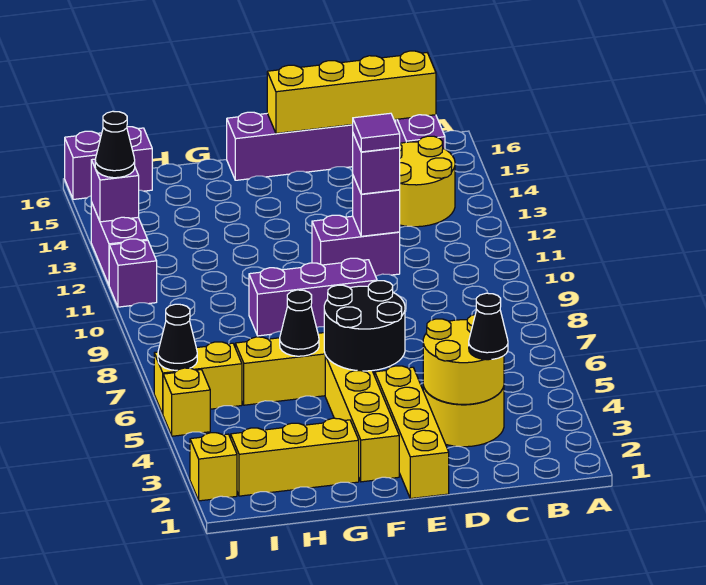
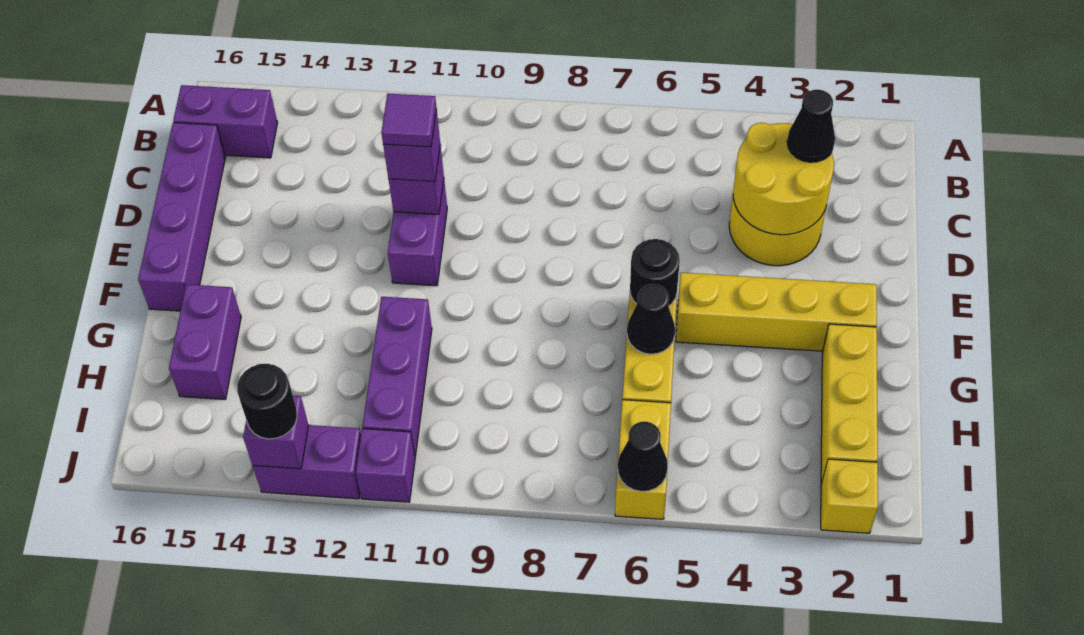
yellow 2x2 round brick [400,136,455,227] -> none
yellow 1x4 brick [267,51,436,133] -> none
yellow 1x4 brick [375,366,449,499] -> none
black 2x2 round brick [324,281,405,371] -> black 1x1 round brick [630,239,680,306]
purple 1x3 brick [249,258,377,336] -> purple 1x3 brick moved to [362,297,432,456]
purple 1x2 brick [65,127,152,199] -> purple 1x2 brick moved to [169,284,241,400]
yellow 1x1 brick [163,368,210,436] -> none
black 1x1 cone [95,111,135,178] -> black 1x1 round brick [237,364,297,439]

